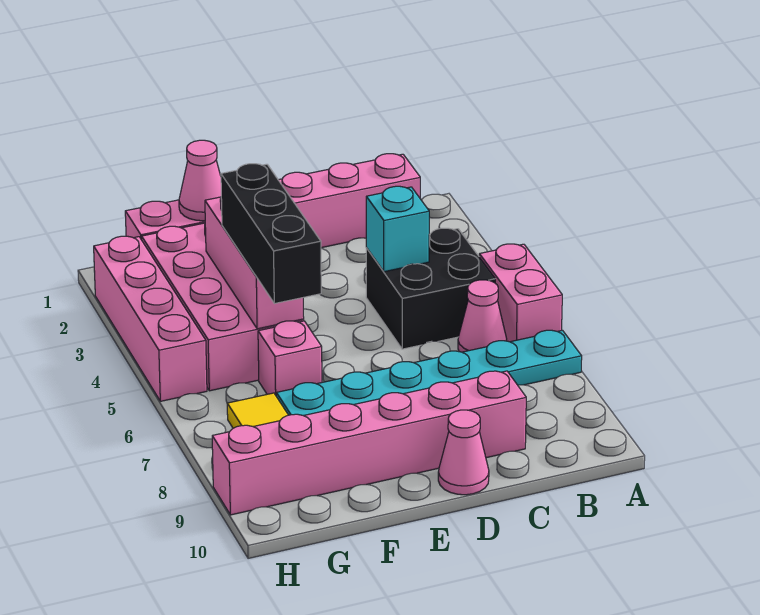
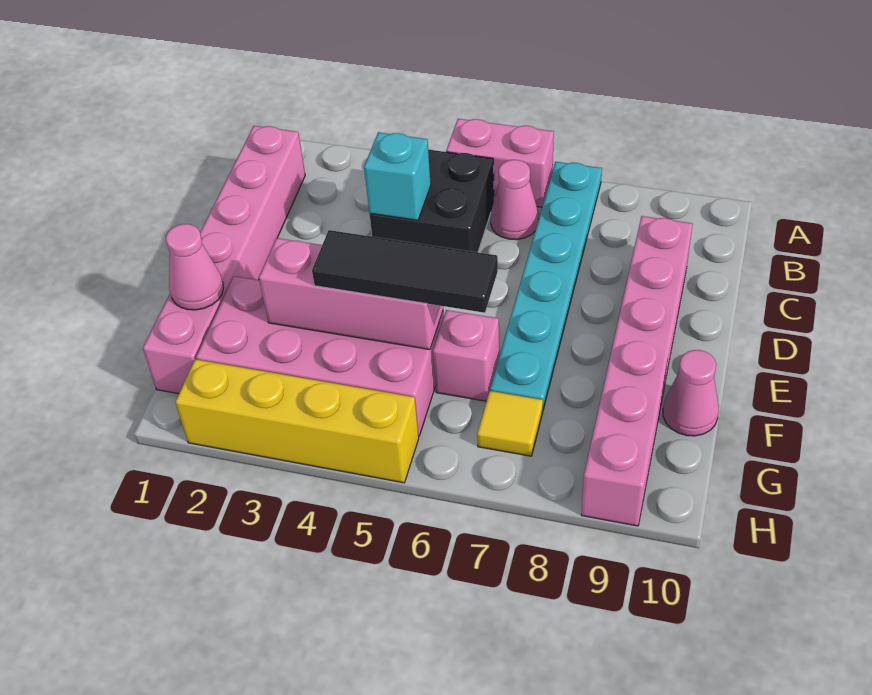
pink 1x1 cone [438,410,489,495] -> pink 1x1 cone moved to [663,350,719,436]
black 1x3 brick [221,164,321,304] -> black 1x3 tile [312,230,498,313]
pink 1x4 brick [94,236,207,401] -> yellow 1x4 brick [175,359,419,483]

